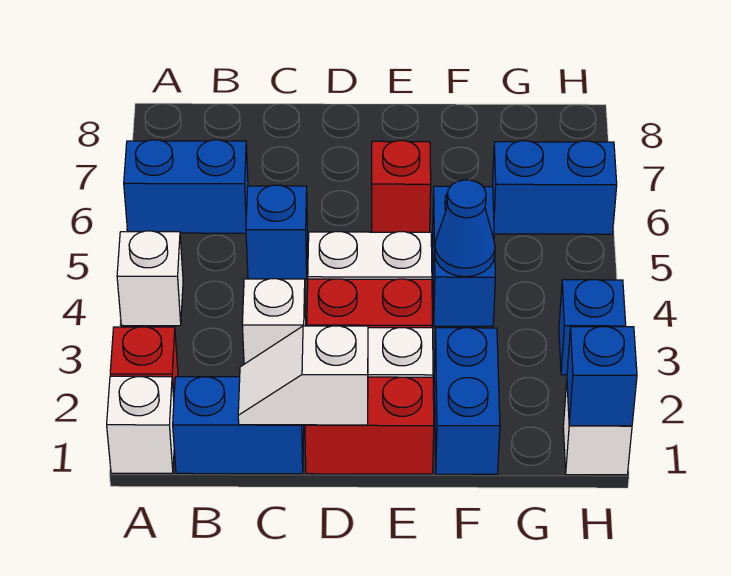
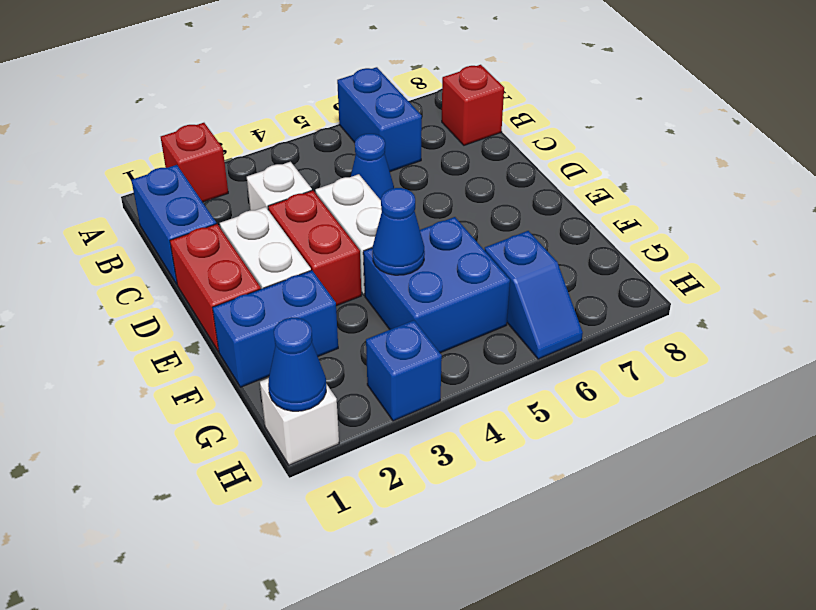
white 1x1 brick [107,376,174,473] -> none
white 1x1 brick [117,231,183,326] -> none
white 1x2 slope [238,326,368,425] -> none
blue 1x1 brick [246,185,308,279] -> blue 1x1 cone [351,134,394,200]
red 1x1 brick [372,141,431,232] -> red 1x1 brick moved to [442,65,504,145]
blue 1x2 brick [433,186,495,326] -> blue 2x2 brick [363,217,510,353]
blue 1x2 brick [492,141,617,234] -> blue 1x2 slope [485,231,583,359]
blue 1x1 brick [567,327,637,426] -> blue 1x1 cone [268,318,326,411]

